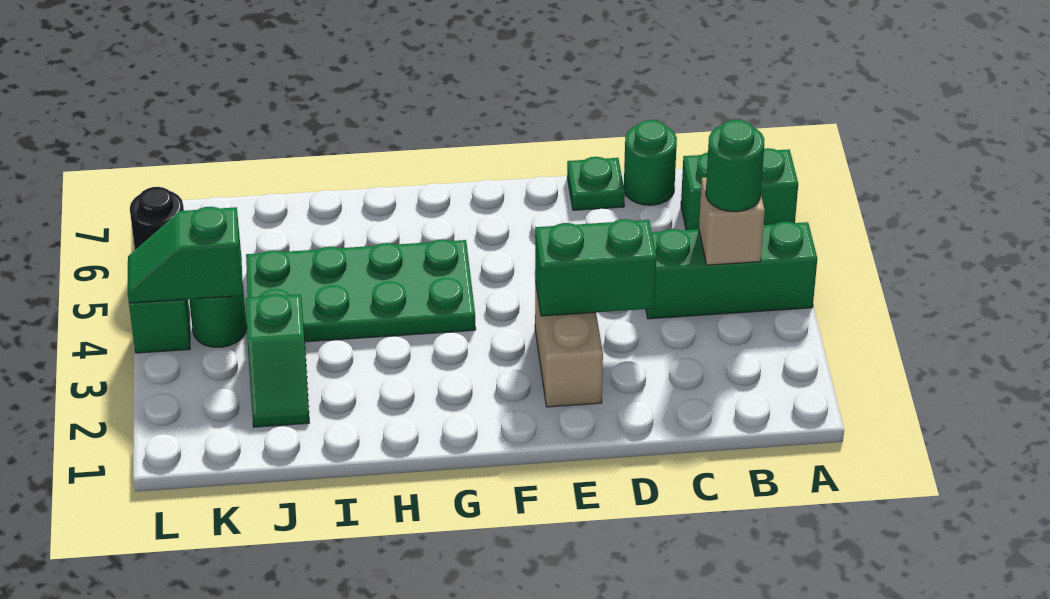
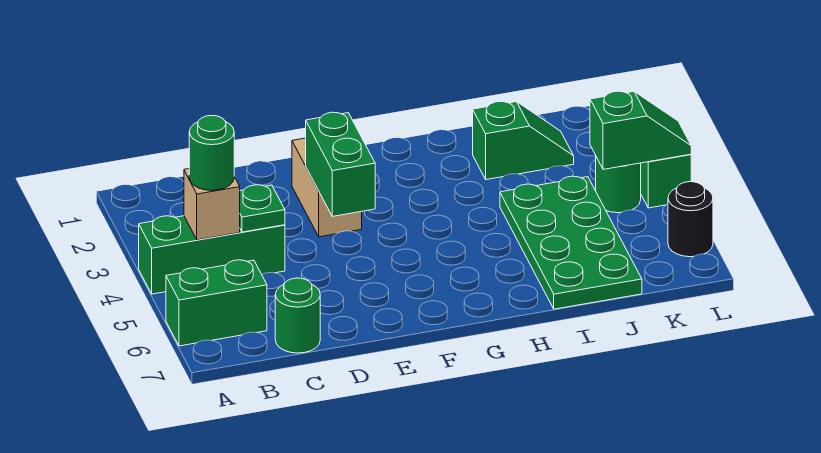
green 1x2 brick [535,219,656,316] -> green 1x2 brick turned to [306,112,375,216]
green 1x1 plate [567,157,625,210] -> green 1x1 plate moved to [240,185,285,232]
green 2x4 plate [246,239,476,342] -> green 2x4 plate turned to [500,176,642,309]
green 1x2 slope [246,294,309,427] -> green 1x2 slope turned to [473,102,574,180]

